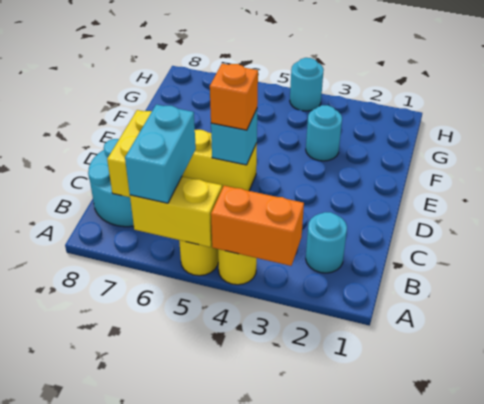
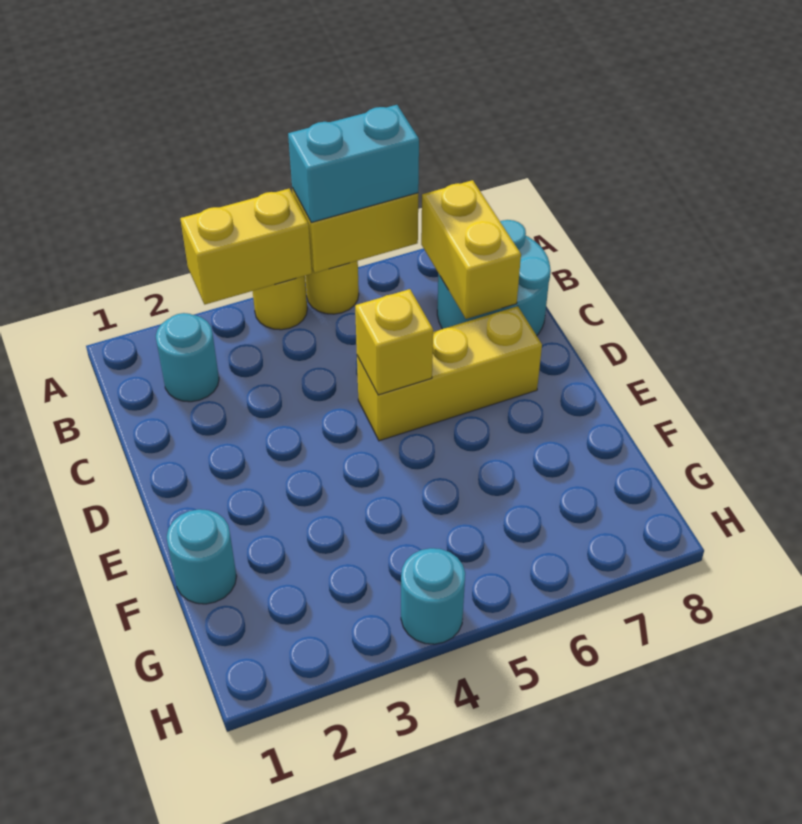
orange 1x2 brick [211,186,304,266] -> yellow 1x2 brick [180,189,312,304]
cyan 1x2 brick [125,104,196,203] -> cyan 1x2 brick turned to [288,105,419,223]
cyan 1x1 brick [211,109,257,165] -> yellow 1x1 brick [355,289,433,395]
orange 1x1 brick [210,64,258,130] -> none
cyan 1x1 round brick [306,105,342,161] -> cyan 1x1 round brick moved to [167,509,237,604]

